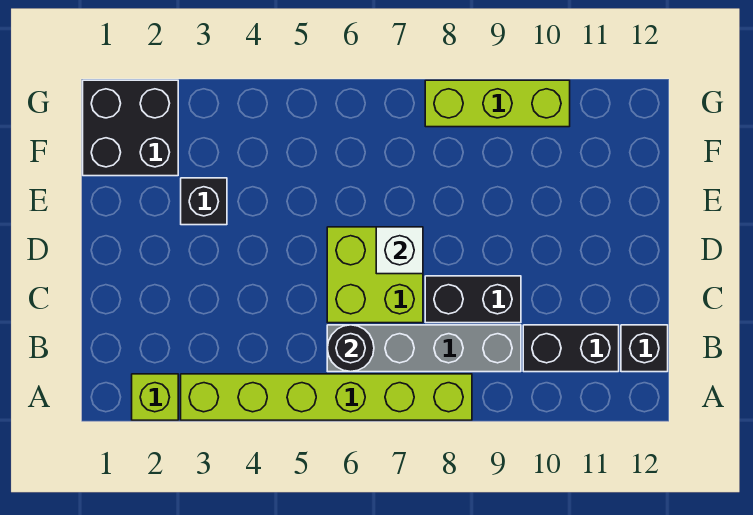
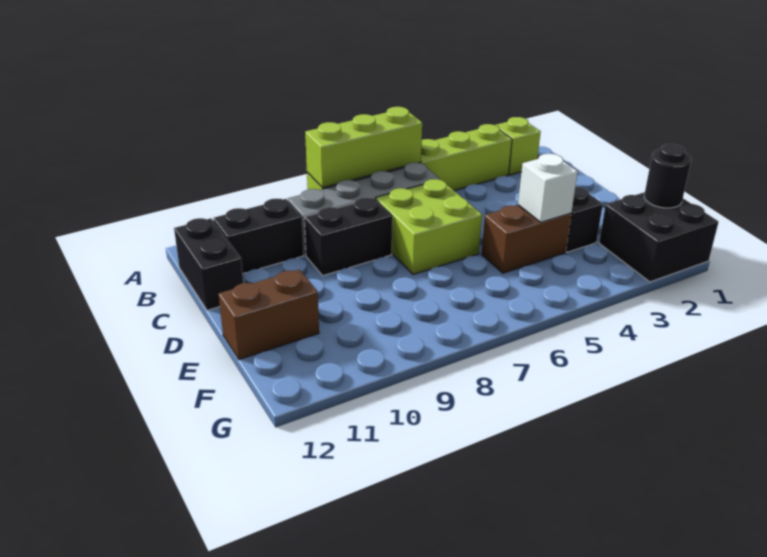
black 1x1 round brick [327,325,374,372] -> black 1x1 round brick moved to [644,144,691,208]
black 1x1 brick [621,325,668,372] -> black 1x2 brick [174,218,243,310]
white 1x1 brick [376,227,423,274] -> white 1x1 brick moved to [518,154,578,222]
none -> brown 1x2 brick [482,205,571,273]
none -> brown 1x2 brick [219,270,319,359]
lime 1x3 brick [425,80,570,127] -> lime 1x3 brick moved to [305,107,422,188]

